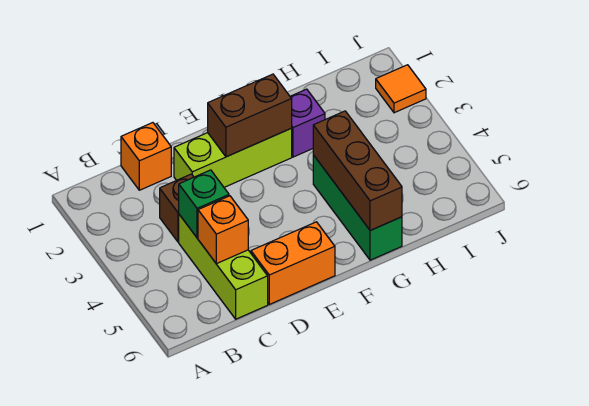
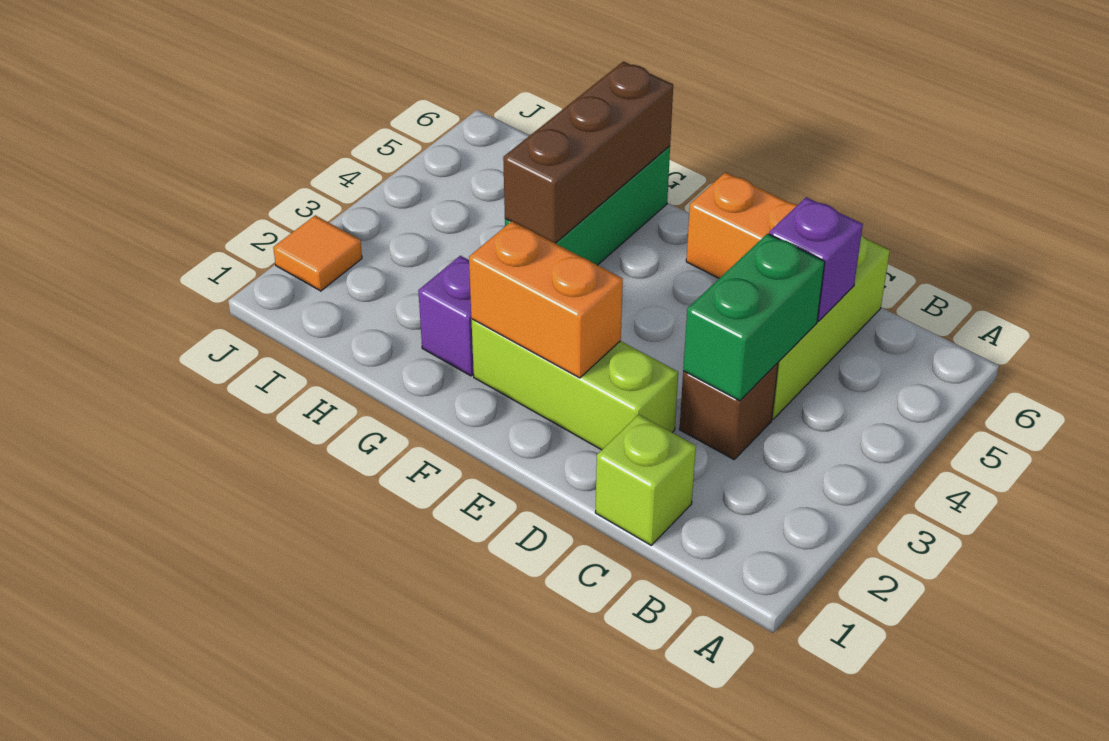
orange 1x1 brick [121,123,171,190] -> lime 1x1 brick [595,415,696,545]
green 1x1 brick [179,170,229,238] -> green 1x2 brick [683,234,825,401]
orange 1x1 brick [198,196,248,264] -> purple 1x1 brick [769,197,863,321]
brown 1x2 brick [208,74,292,157] -> orange 1x2 brick [469,221,623,378]

